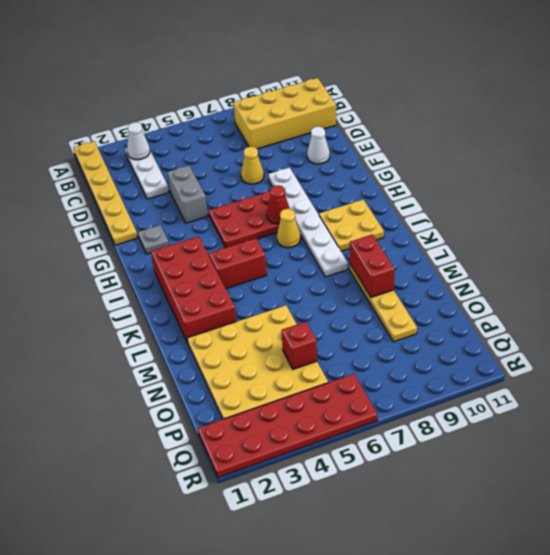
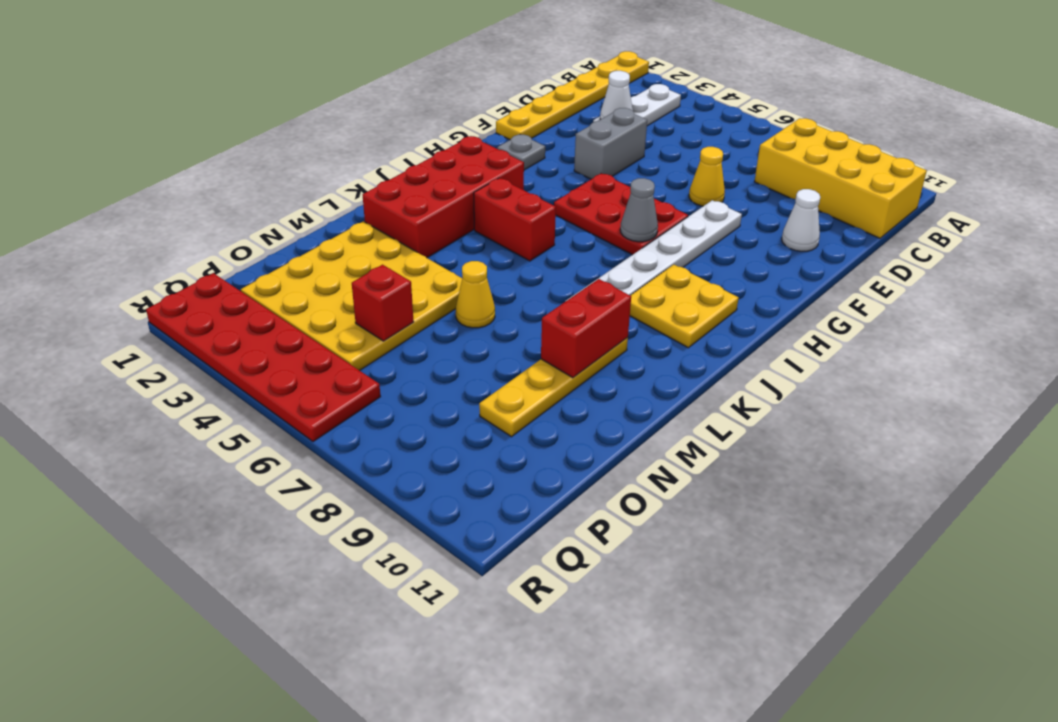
white 1x1 cone [127,122,150,160] -> white 1x1 cone moved to [600,71,633,119]
red 1x1 cone [267,185,290,224] -> grey 1x1 cone [620,178,658,242]
yellow 1x1 cone [277,209,301,248] -> yellow 1x1 cone moved to [456,261,495,328]

